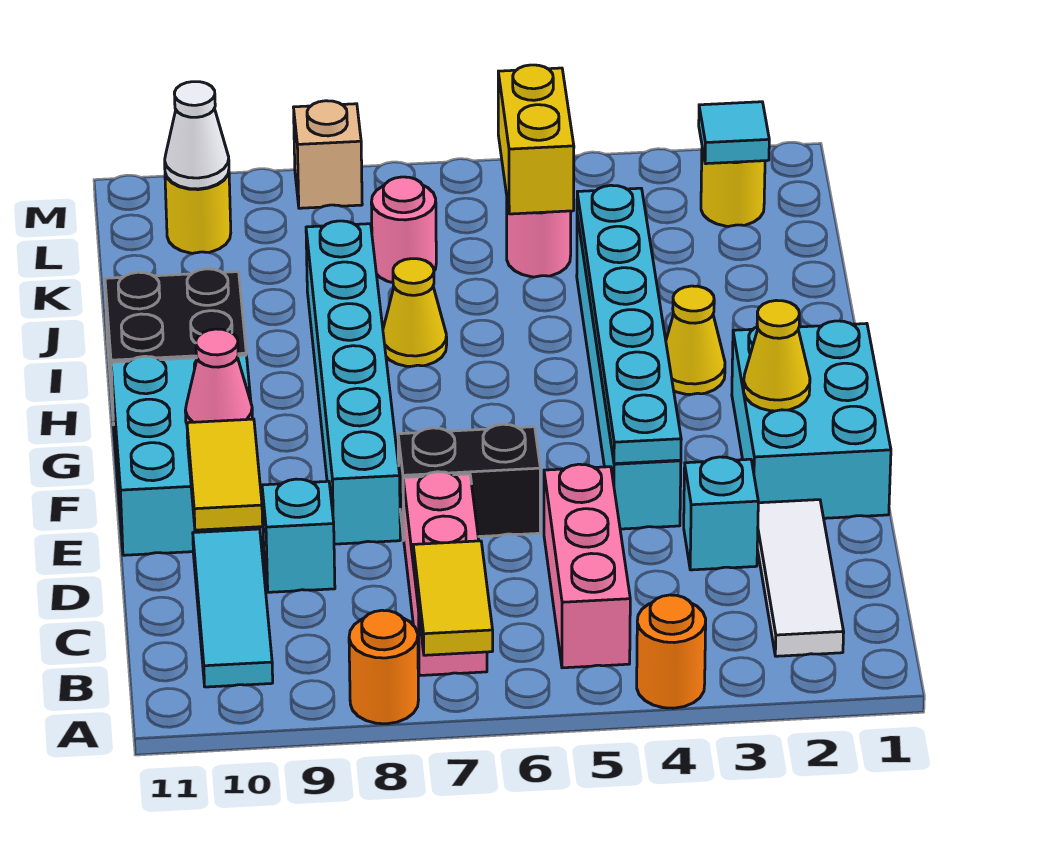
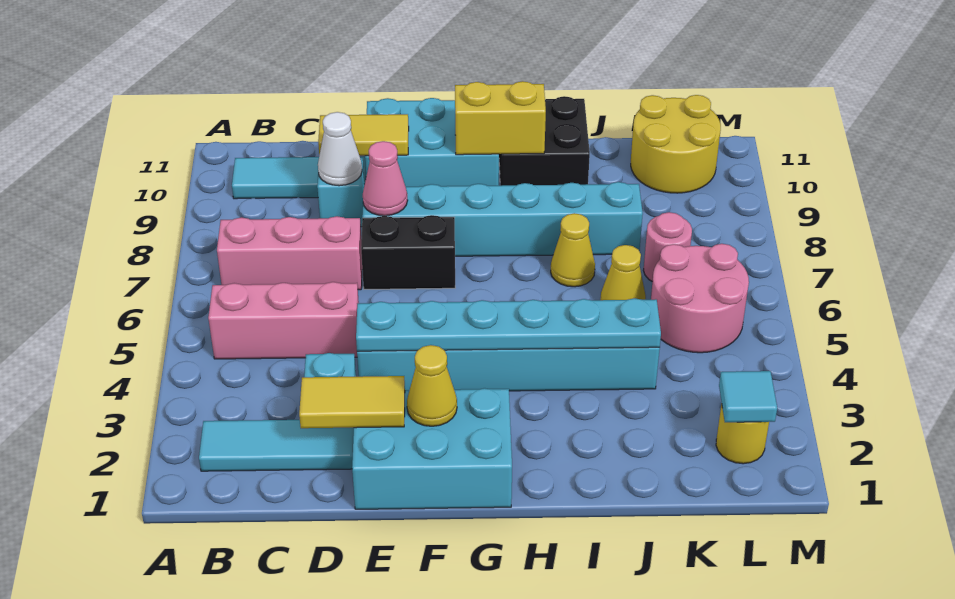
orange 1x1 round brick [637,595,706,708] -> none
yellow 1x2 tile [413,541,493,655] -> yellow 1x2 tile moved to [299,376,405,428]
orange 1x1 round brick [349,610,418,724] -> none
white 1x3 tile [757,500,844,656] -> cyan 1x3 tile [199,420,354,471]
black 1x2 brick [398,424,540,538] -> black 1x2 brick turned to [361,215,455,289]
pink 1x1 cone [185,329,252,423] -> pink 1x1 cone moved to [363,141,408,216]
yellow 1x1 cone [666,286,725,395] -> yellow 1x1 cone moved to [600,245,646,300]
pink 1x1 round brick [507,202,571,277] -> pink 2x2 round brick [651,244,749,353]
yellow 1x2 brick [498,65,574,214] -> yellow 1x2 brick moved to [455,81,546,155]
yellow 1x1 round brick [165,172,231,253] -> yellow 2x2 round brick [631,95,721,193]
white 1x1 cone [165,82,229,189] -> white 1x1 cone moved to [318,112,362,186]
tan 1x1 brick [293,101,362,208] -> none

